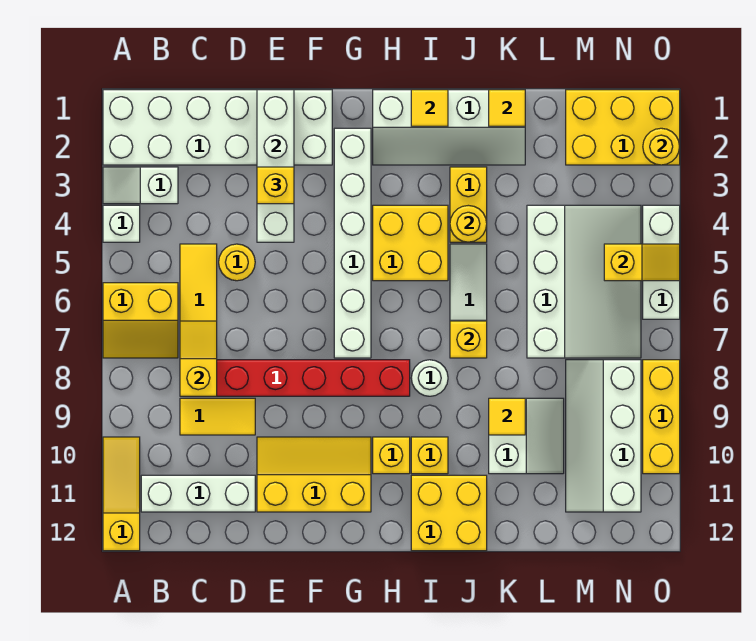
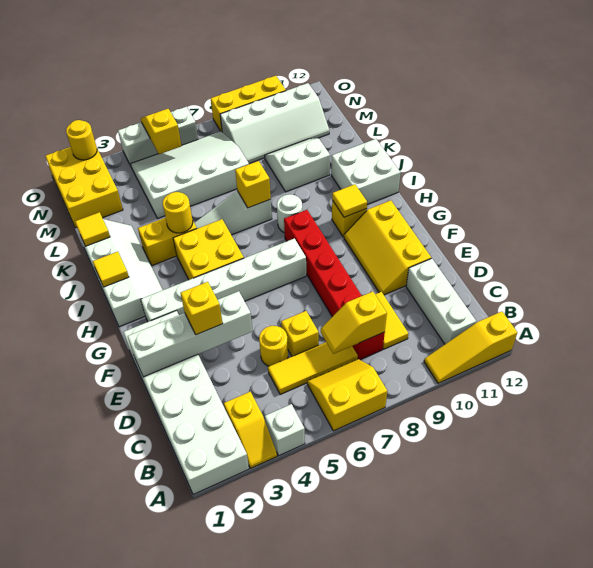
white 1x2 slope [103,167,178,204] -> yellow 1x2 slope [224,392,277,468]
yellow 2x2 slope [103,283,178,358] -> yellow 2x2 slope turned to [307,359,387,431]
yellow 1x1 brick [411,437,448,474] -> yellow 1x1 brick moved to [281,311,319,356]
yellow 2x2 brick [411,475,487,551] -> white 2x2 brick [331,139,401,204]
yellow 1x1 tile [489,398,525,435] -> yellow 1x1 tile moved to [332,184,367,217]

